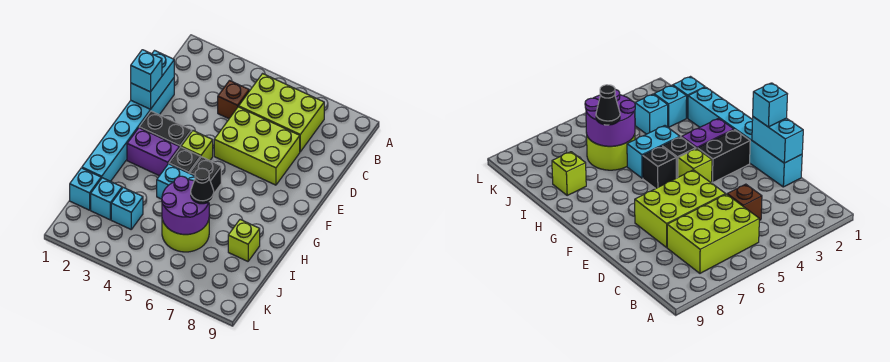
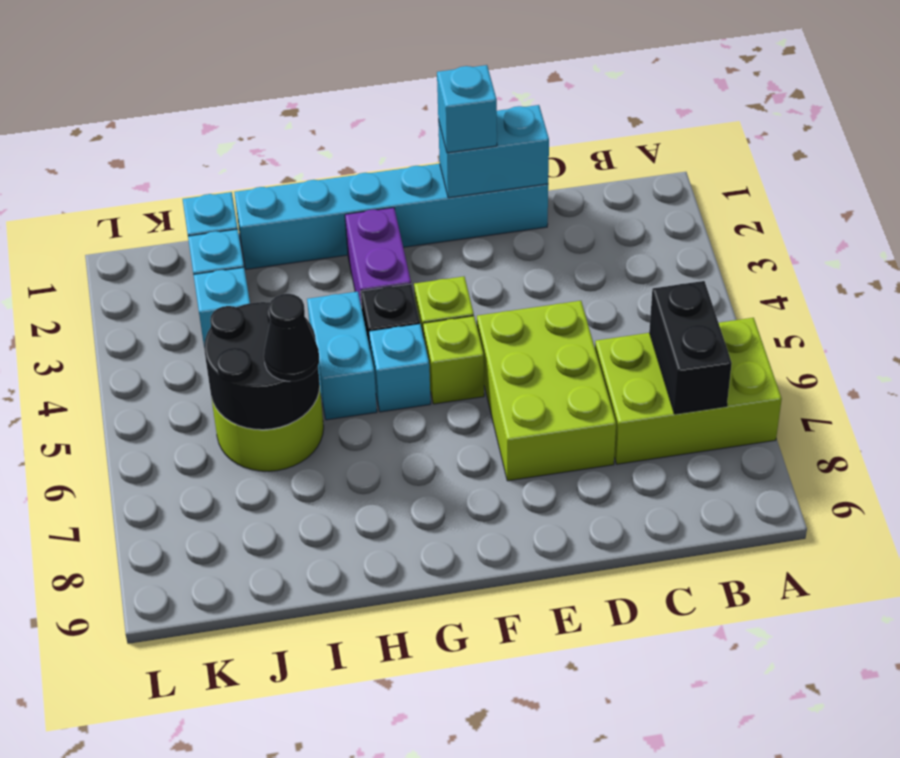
lime 2x3 brick [239,74,324,152] -> lime 2x3 brick turned to [595,318,782,464]
brown 1x1 brick [218,81,249,119] -> none
black 1x2 brick [139,111,192,147] -> black 1x2 brick moved to [649,281,732,414]
black 1x1 brick [190,157,221,193] -> cyan 1x1 brick [369,324,431,412]
purple 2x2 round brick [162,176,209,234] -> black 2x2 round brick [204,302,320,430]
lime 1x1 brick [228,220,260,261] -> lime 1x1 brick moved to [423,316,484,404]

